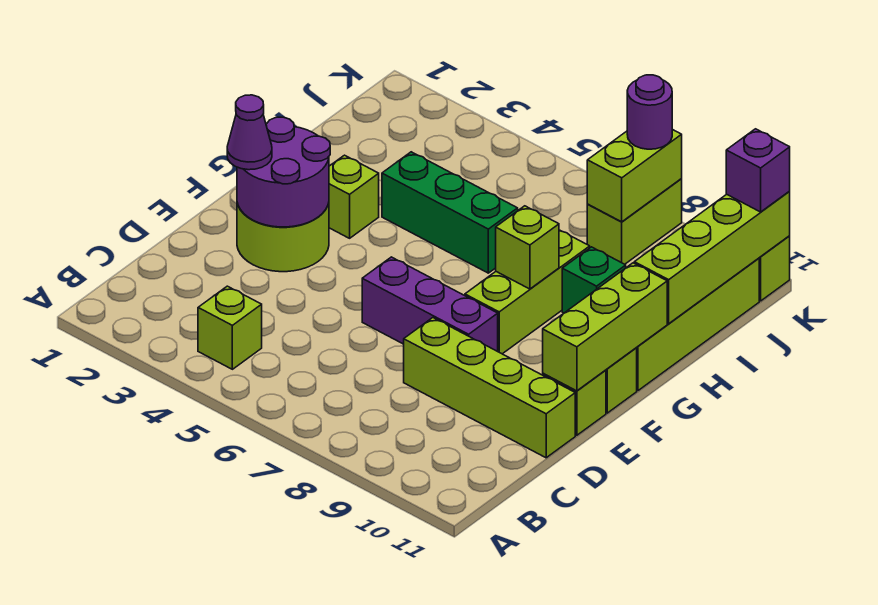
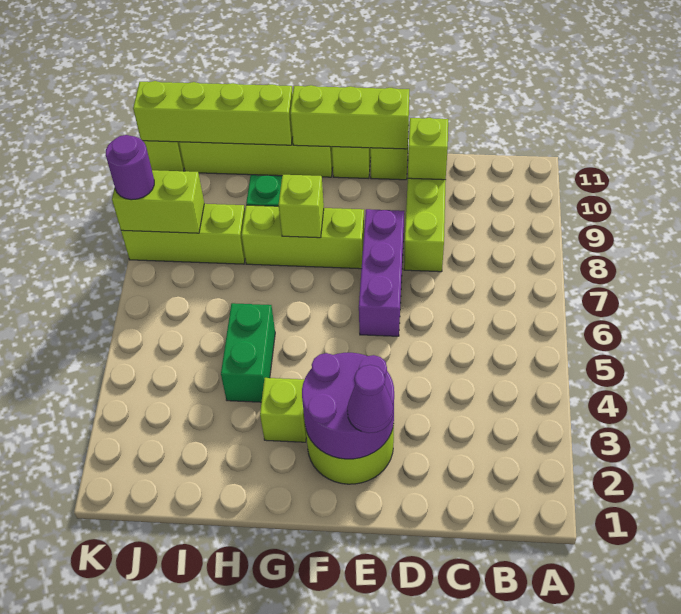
lime 1x1 brick [198,286,262,369] -> lime 1x1 brick moved to [408,118,448,180]
green 1x3 brick [382,152,518,273] -> green 1x2 brick [221,303,275,402]
lime 1x2 brick [587,179,682,264] -> lime 1x3 brick [121,204,245,264]
purple 1x1 brick [726,129,790,212] -> none

